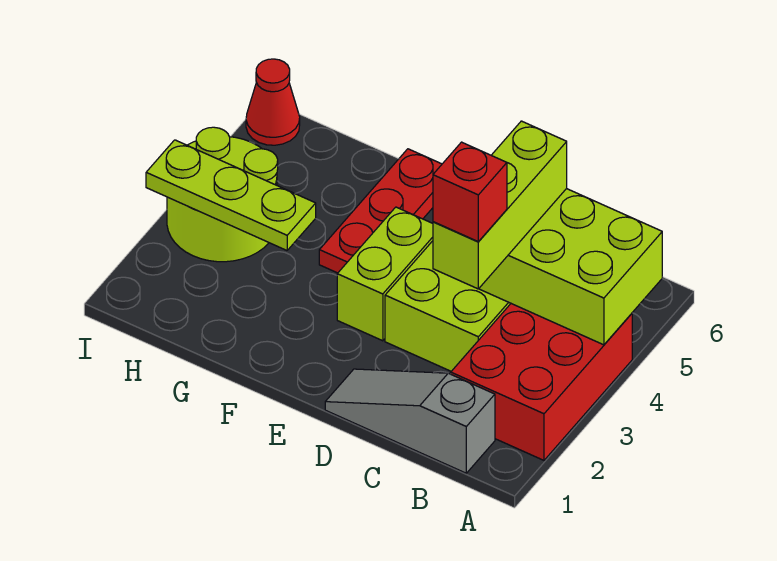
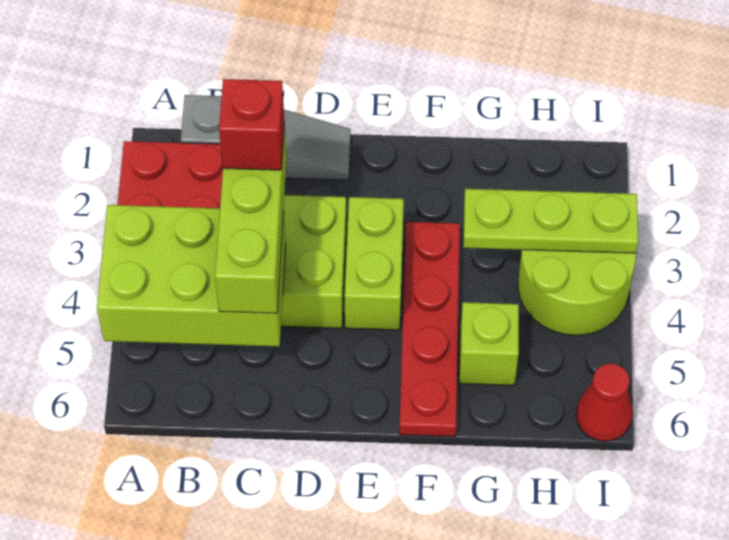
red 1x3 plate [319,149,442,273] -> red 1x4 plate [399,222,460,437]
none -> lime 1x1 brick [459,302,519,385]

